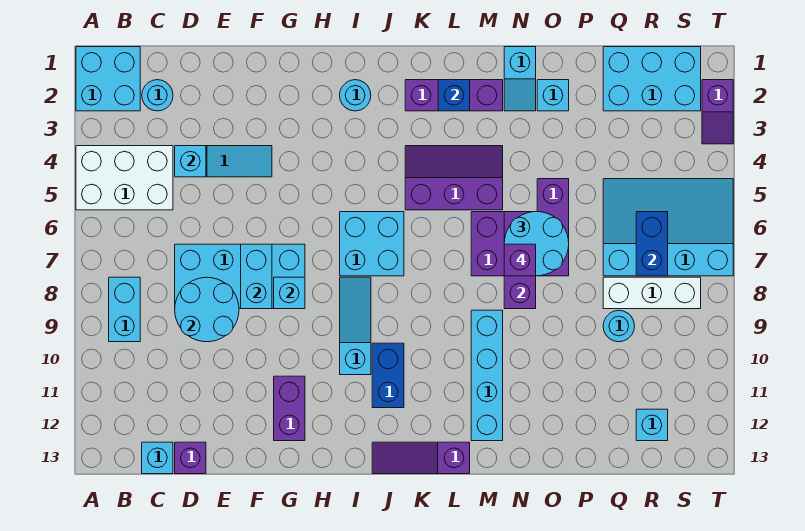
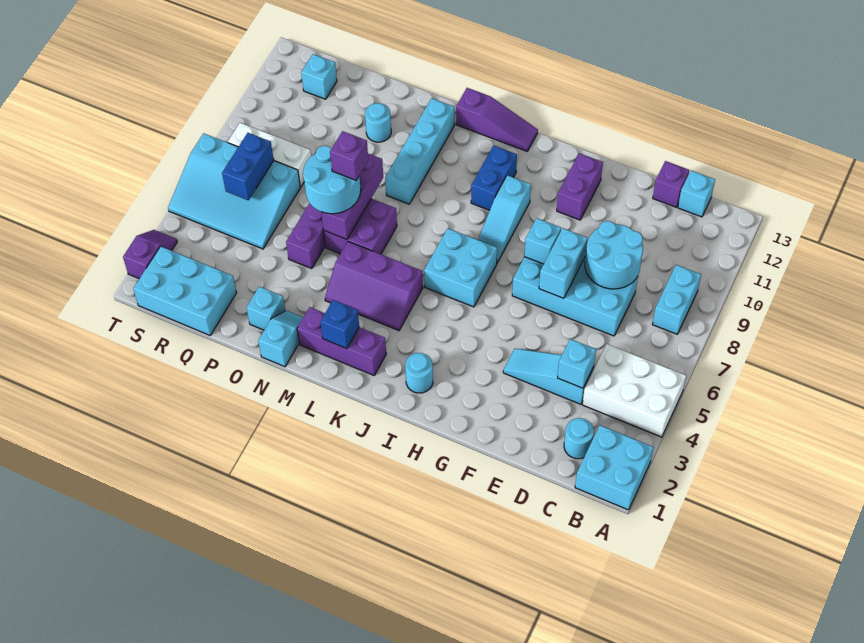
cyan 1x1 round brick [603,310,635,342] -> cyan 1x1 round brick moved to [365,103,391,142]

